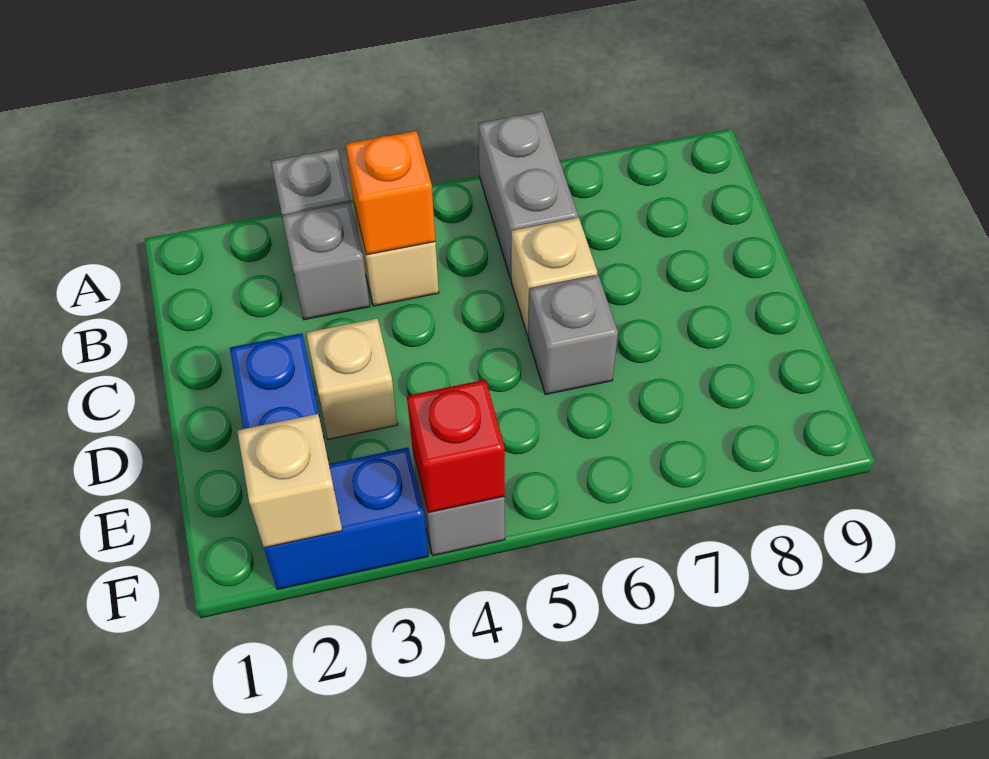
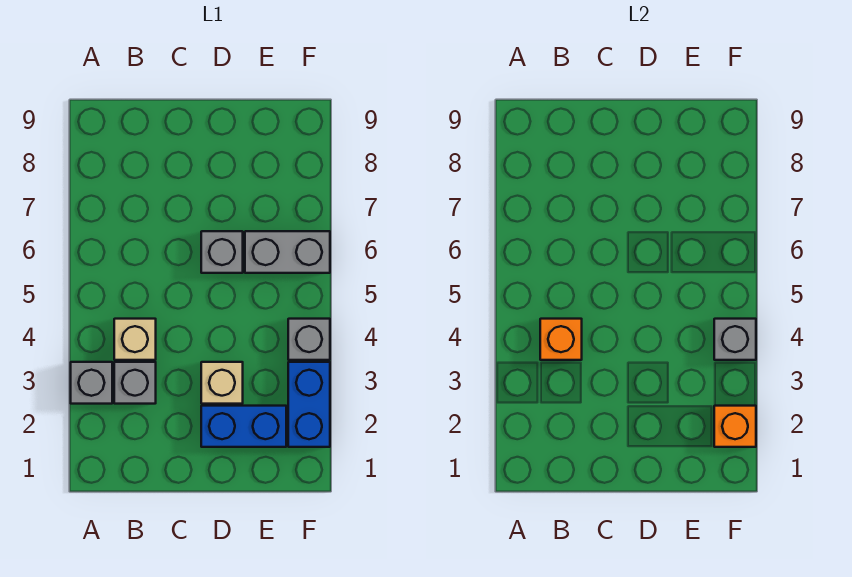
grey 1x2 brick [478,111,578,279] -> grey 1x2 brick moved to [245,231,330,273]
tan 1x1 brick [511,217,597,335] -> none
tan 1x1 brick [237,414,342,548] -> orange 1x1 brick [714,406,756,447]
red 1x1 brick [407,380,505,513] -> grey 1x1 brick [714,319,756,360]

